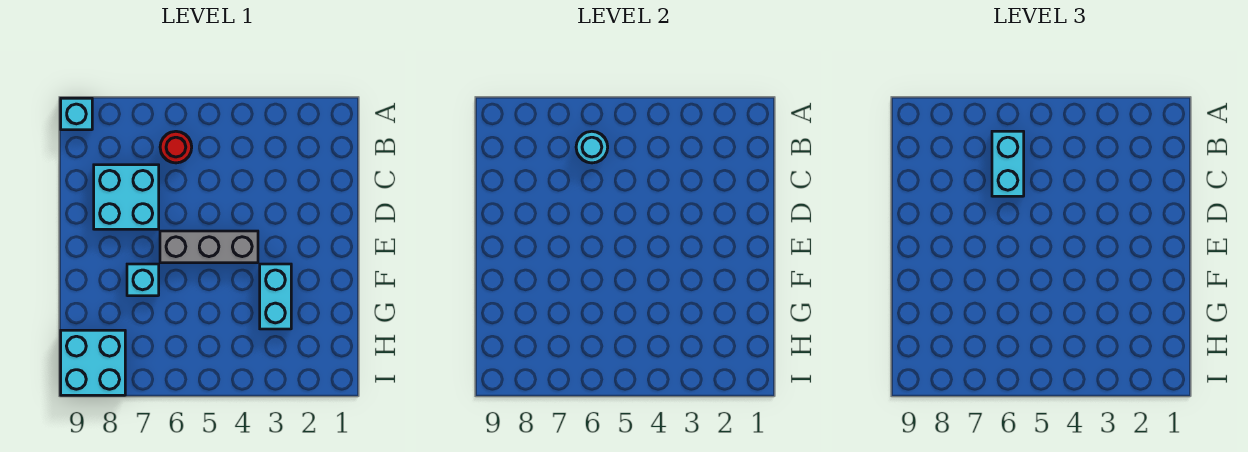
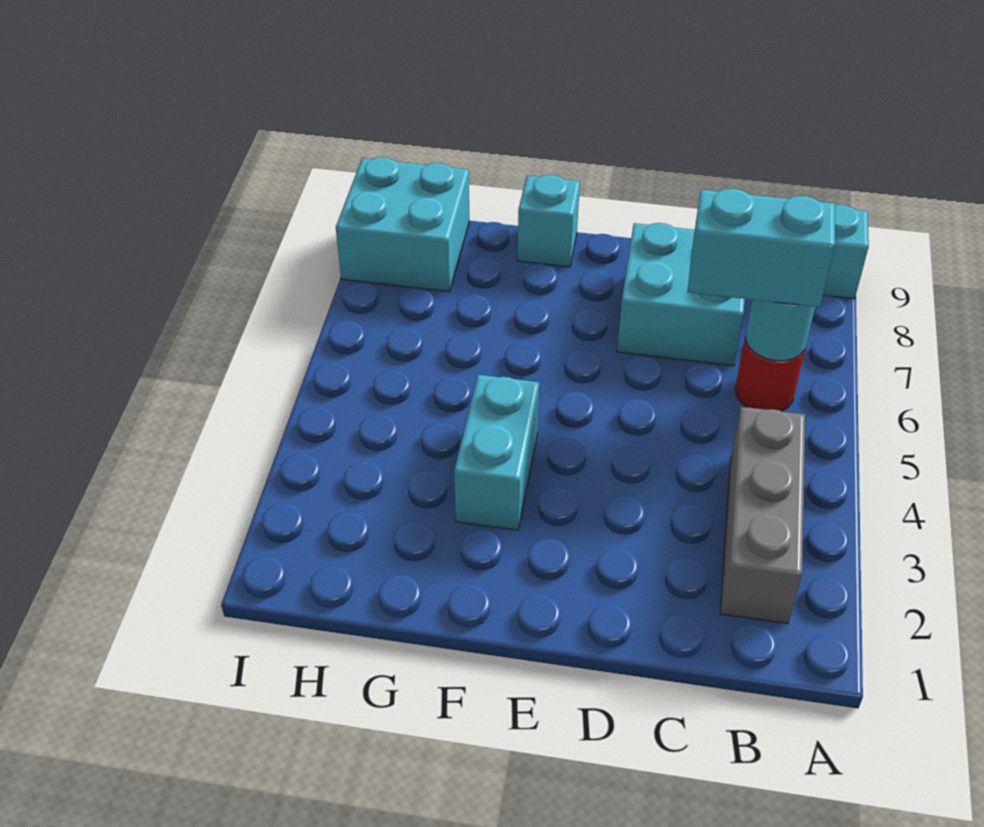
grey 1x3 brick [160,231,258,263] -> grey 1x3 brick moved to [720,407,805,624]
cyan 1x2 brick [260,264,291,329] -> cyan 1x2 brick turned to [454,375,539,530]
cyan 1x1 brick [127,264,159,296] -> cyan 1x1 brick moved to [518,175,580,267]

